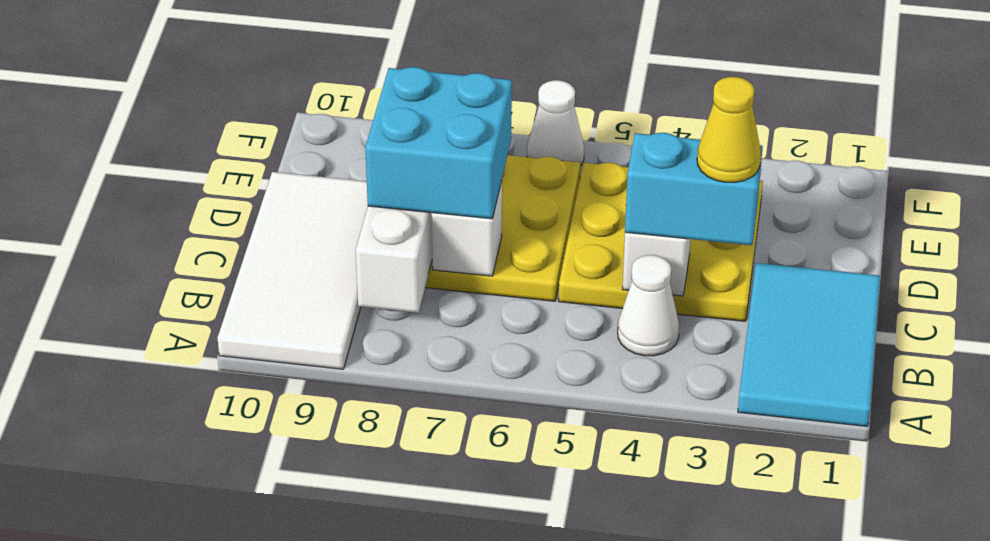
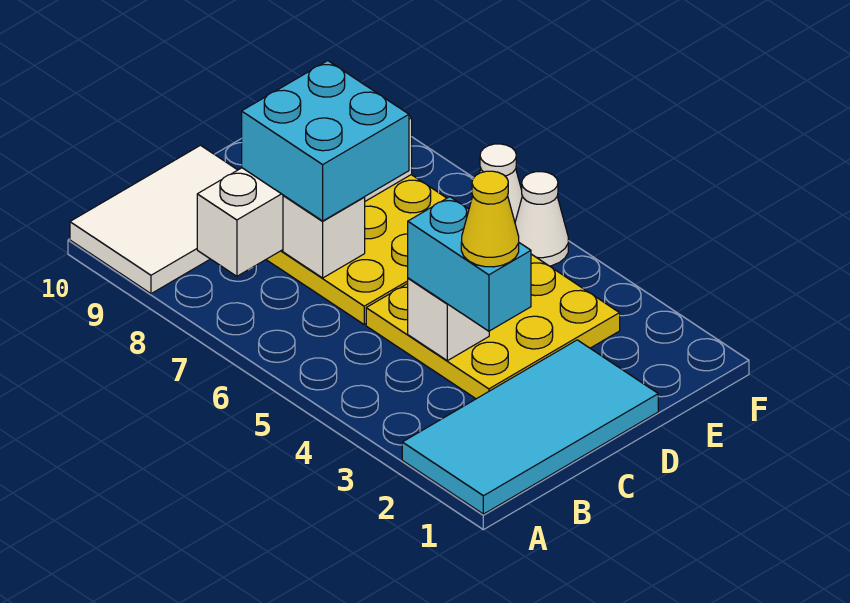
cyan 2x3 tile [738,263,880,426] -> cyan 2x4 tile [402,340,658,514]
white 2x4 tile [217,172,368,369] -> white 2x3 tile [70,145,237,294]
white 1x1 cone [618,255,679,356] -> white 1x1 cone moved to [515,172,568,266]

